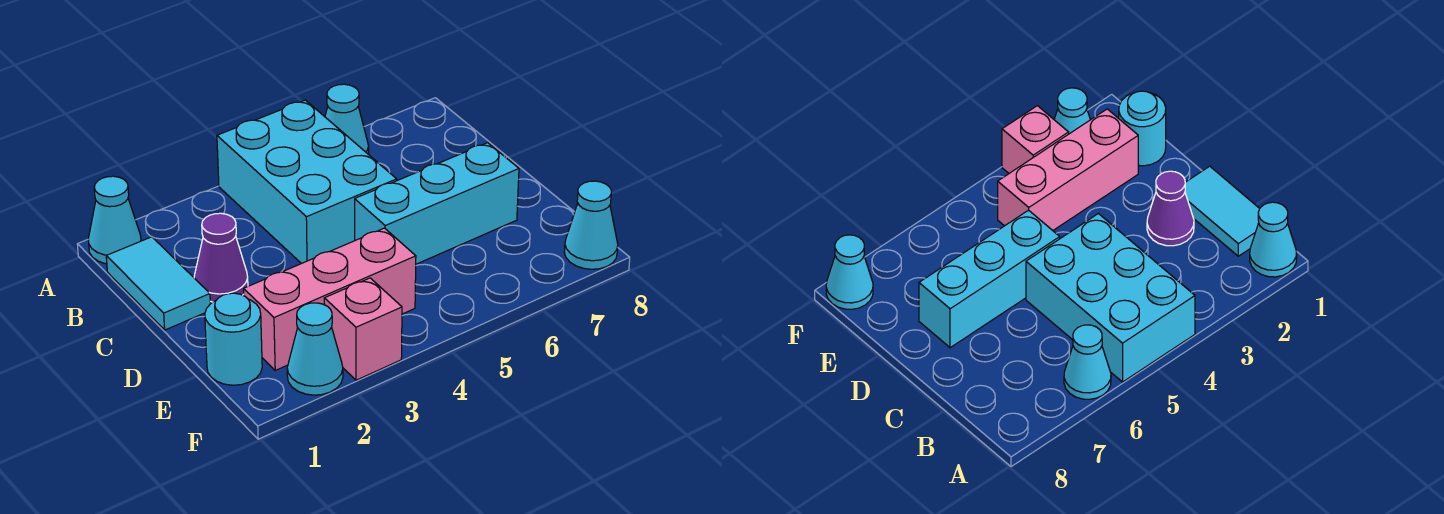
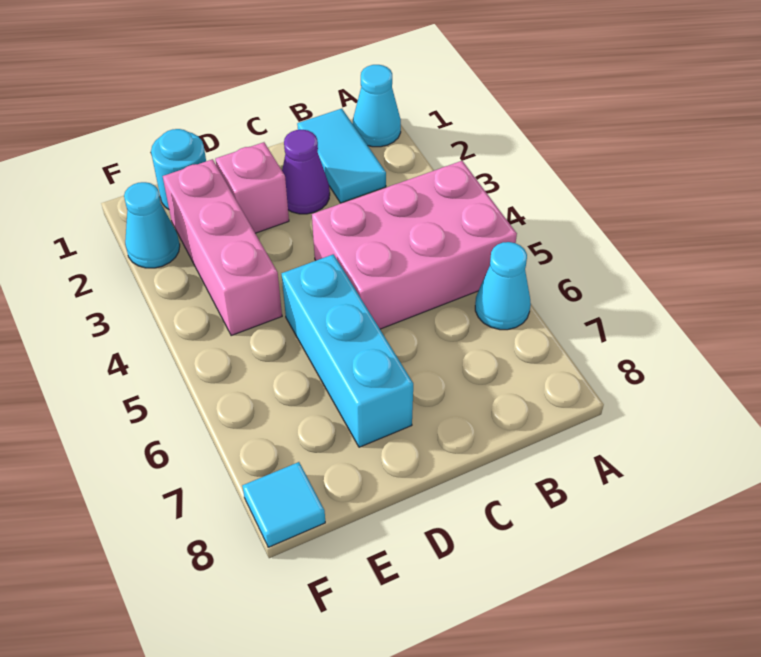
cyan 2x3 brick [217,100,397,264] -> pink 2x3 brick [312,161,517,329]
cyan 1x2 tile [106,237,210,330] -> cyan 1x2 tile turned to [297,109,386,203]
pink 1x1 brick [324,278,402,380] -> pink 1x1 brick moved to [215,142,289,233]
cyan 1x1 cone [564,181,618,269] -> cyan 1x1 tile [242,462,325,547]

